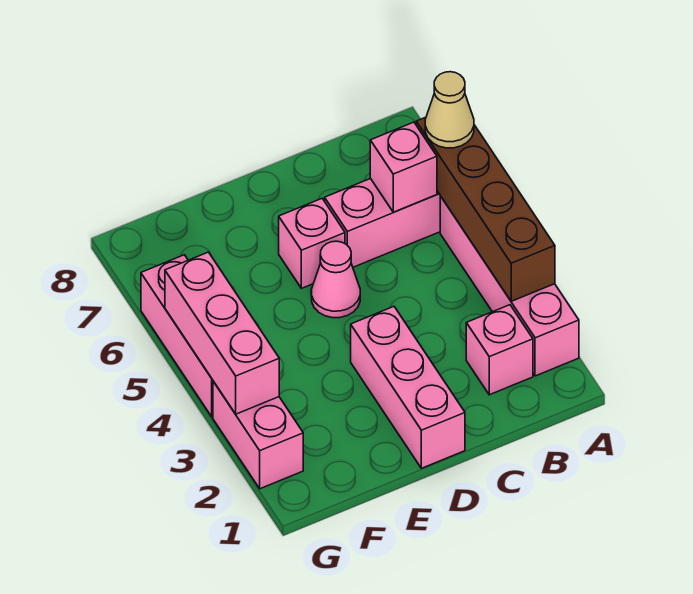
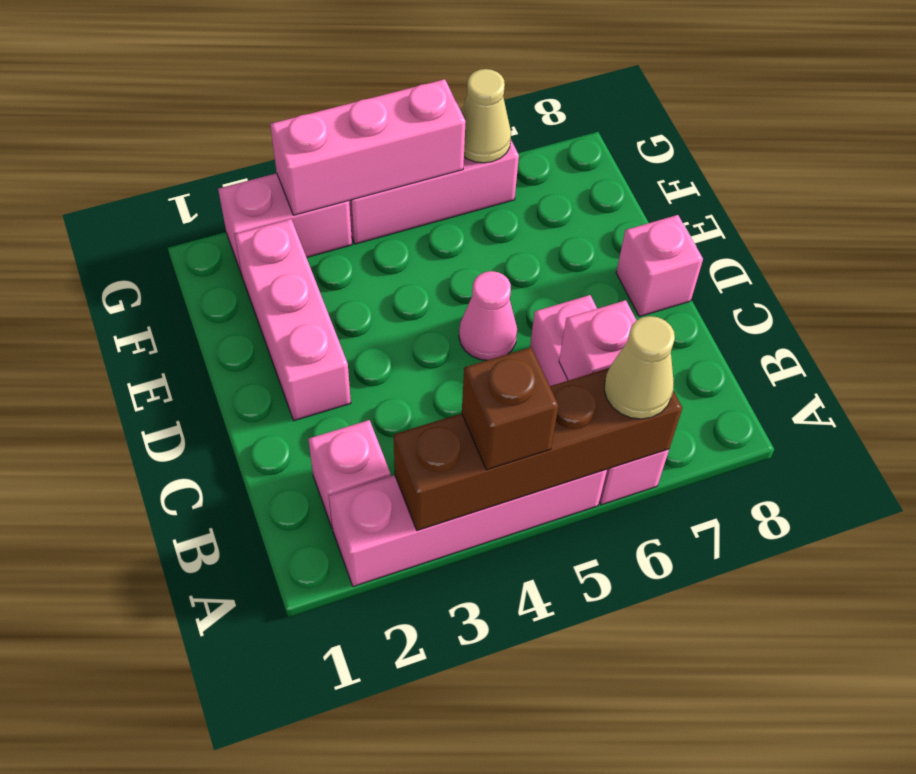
none -> brown 1x1 brick [462,347,558,470]
pink 1x3 brick [351,307,465,468] -> pink 1x3 brick turned to [235,219,351,421]
pink 1x1 brick [279,199,345,288] -> pink 1x1 brick moved to [616,215,703,317]
none -> tan 1x1 cone [461,69,511,163]

